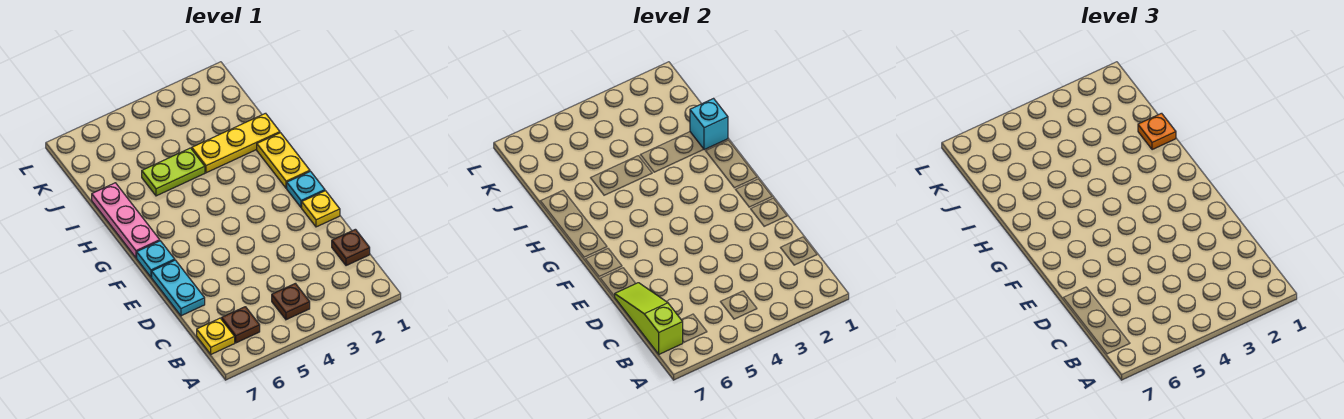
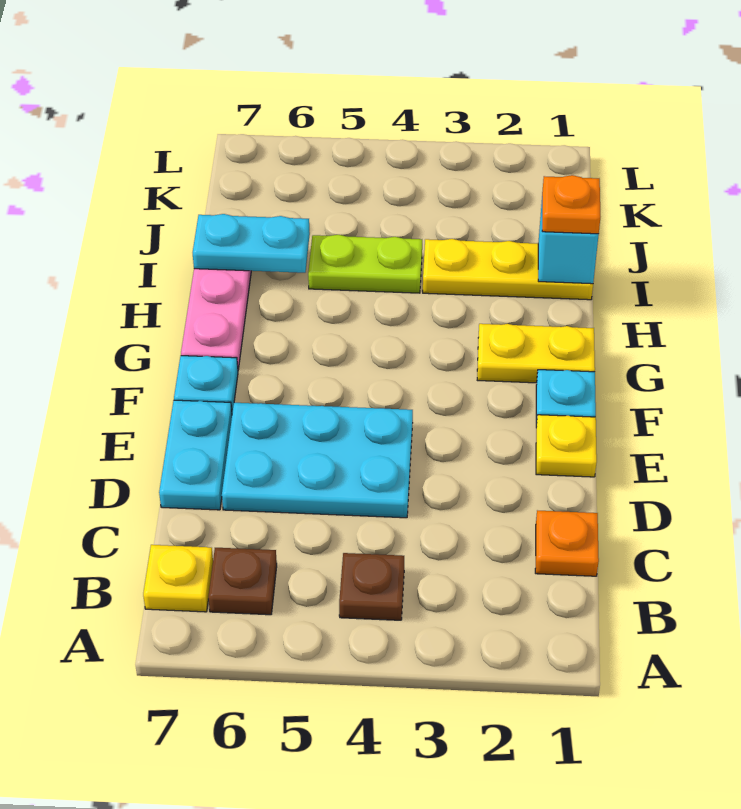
lime 1x3 slope [614,283,683,354] -> none
brown 1x1 plate [332,229,370,266] -> orange 1x1 plate [535,510,599,576]
none -> cyan 2x3 plate [222,403,413,518]
yellow 1x2 plate [257,133,310,188] -> yellow 1x2 plate turned to [477,324,595,383]
none -> cyan 1x2 plate [193,214,310,273]

